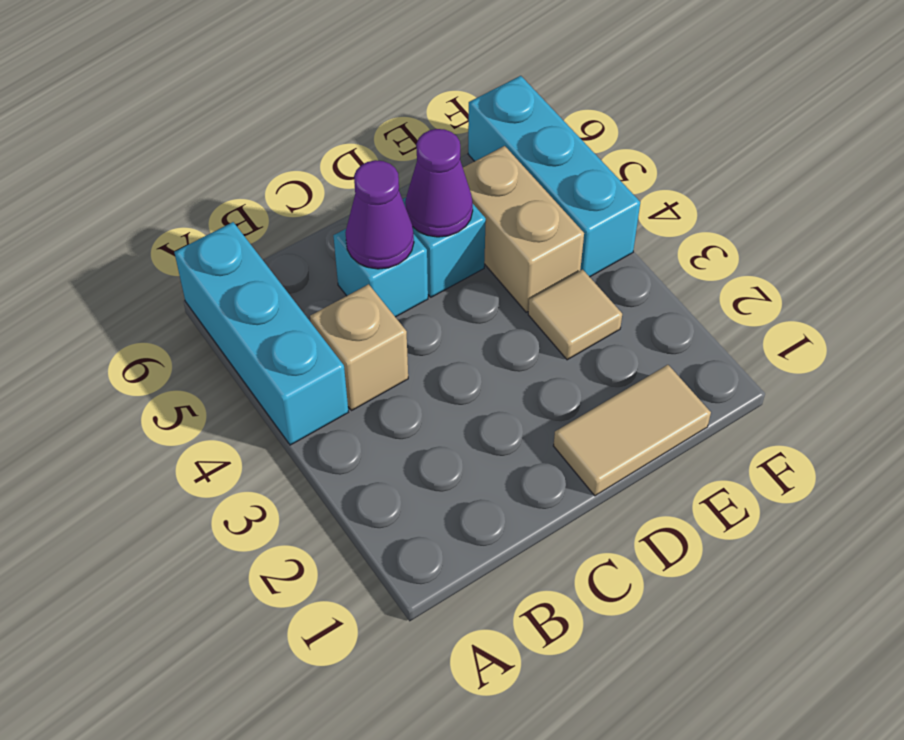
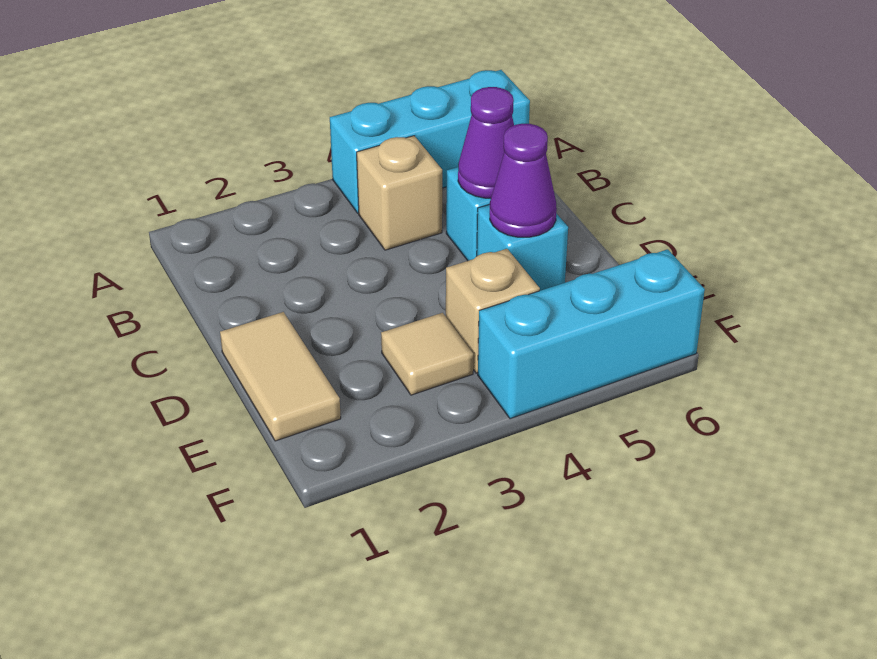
tan 1x2 brick [463,146,584,312] -> tan 1x1 brick [446,249,540,373]

